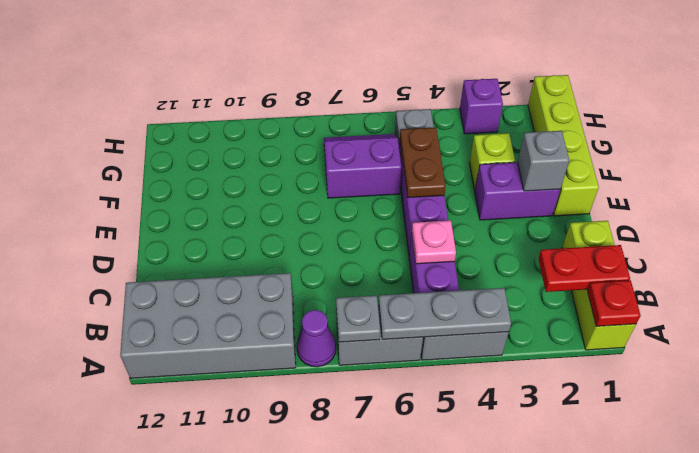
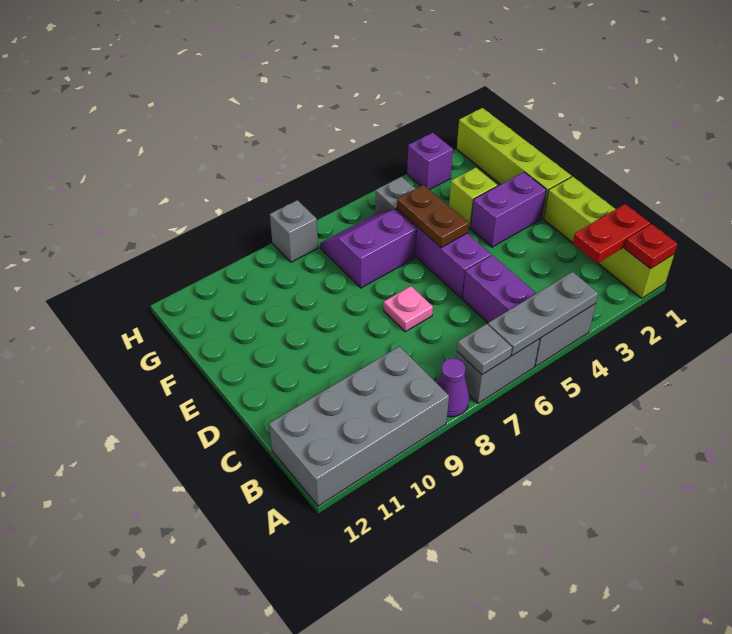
lime 1x3 brick [562,221,636,350] -> lime 1x4 brick [544,176,674,298]
pink 1x1 plate [412,220,456,264] -> pink 1x1 plate moved to [384,286,433,332]
grey 1x1 brick [518,131,569,191] -> grey 1x1 brick moved to [270,200,318,262]

